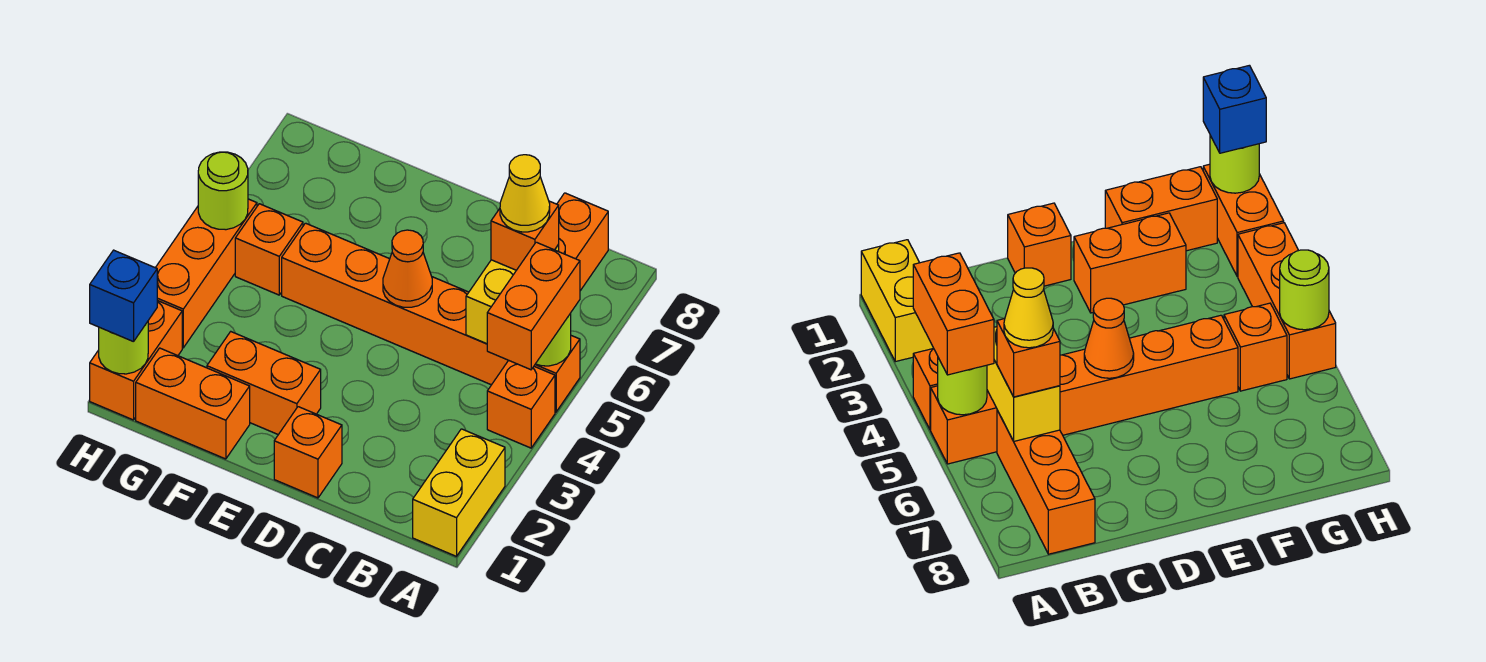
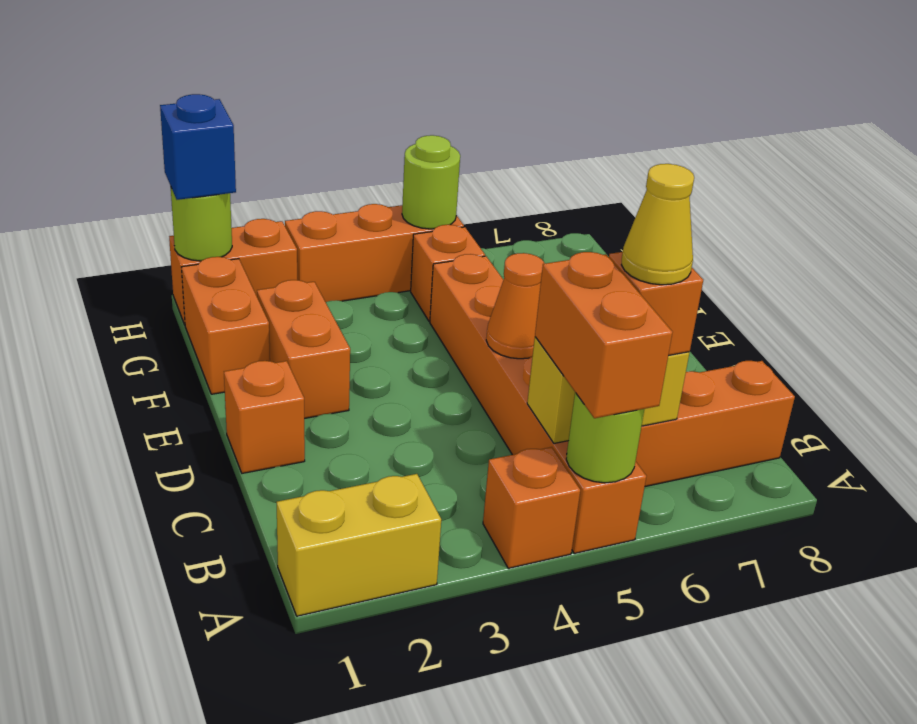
orange 1x2 brick [487,242,580,370] -> orange 1x2 brick turned to [535,252,673,418]

